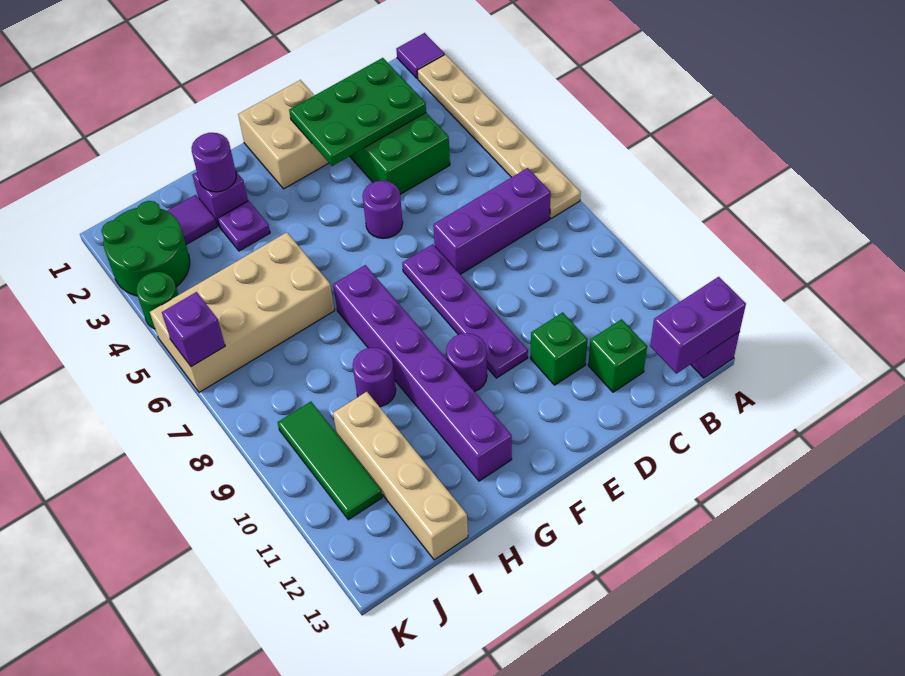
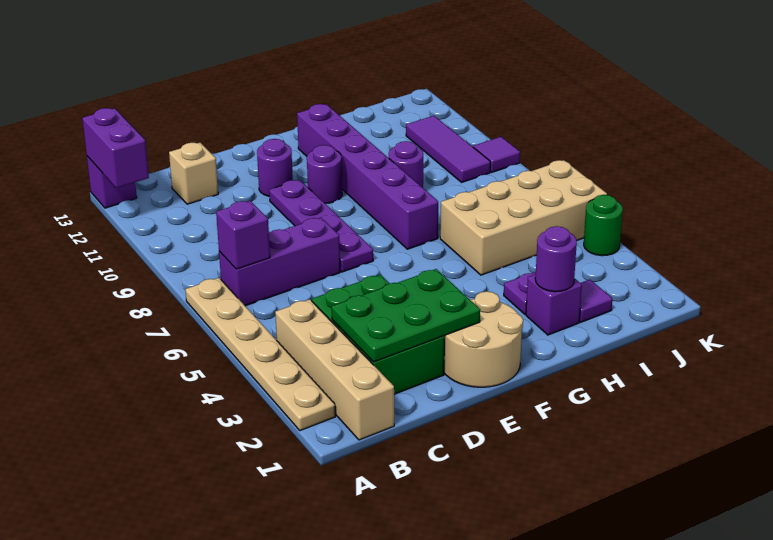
purple 1x1 tile [396,33,445,78] -> purple 1x1 tile moved to [473,137,520,172]
purple 1x2 brick [650,277,746,374] -> purple 1x2 brick turned to [82,108,149,188]
green 1x1 brick [588,319,647,392] -> tan 1x1 brick [169,143,218,204]
green 1x1 brick [530,312,587,385] -> none
tan 2x2 brick [238,80,329,189] -> tan 2x2 round brick [444,291,523,387]
purple 1x1 round brick [362,181,403,238] -> purple 1x1 round brick moved to [257,139,293,196]
tan 1x4 brick [333,392,468,560] -> tan 1x4 brick moved to [275,299,394,440]
green 2x2 round brick [102,201,190,296] -> none
green 1x3 tile [278,402,382,520] -> purple 1x3 tile [406,116,490,182]
purple 1x1 brick [162,292,225,367] -> purple 1x1 brick moved to [216,201,270,269]

